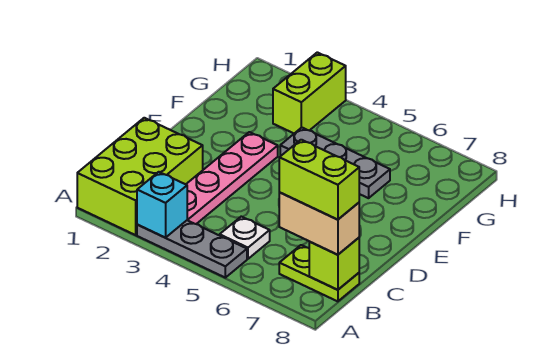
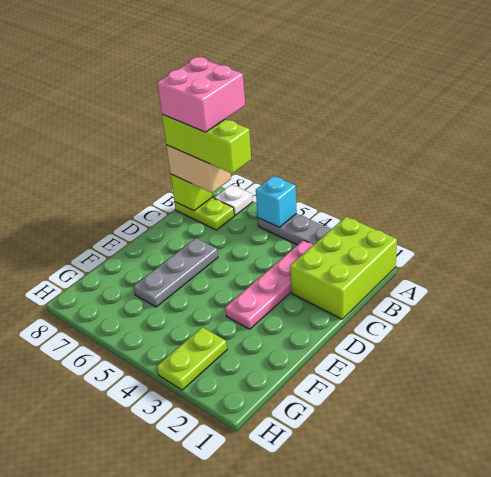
cyan 1x1 brick [137,172,187,238] -> cyan 1x1 brick moved to [256,176,297,227]
none -> pink 2x2 brick [157,57,245,132]
white 1x1 plate [220,217,270,259] -> white 1x1 plate moved to [214,185,252,215]
lime 1x2 brick [279,140,359,220] -> lime 1x3 brick [162,114,251,173]
grey 1x3 plate [280,128,390,198] -> grey 1x3 plate turned to [133,238,218,307]
lime 1x2 brick [273,52,346,133] -> lime 1x2 plate [157,327,227,390]

